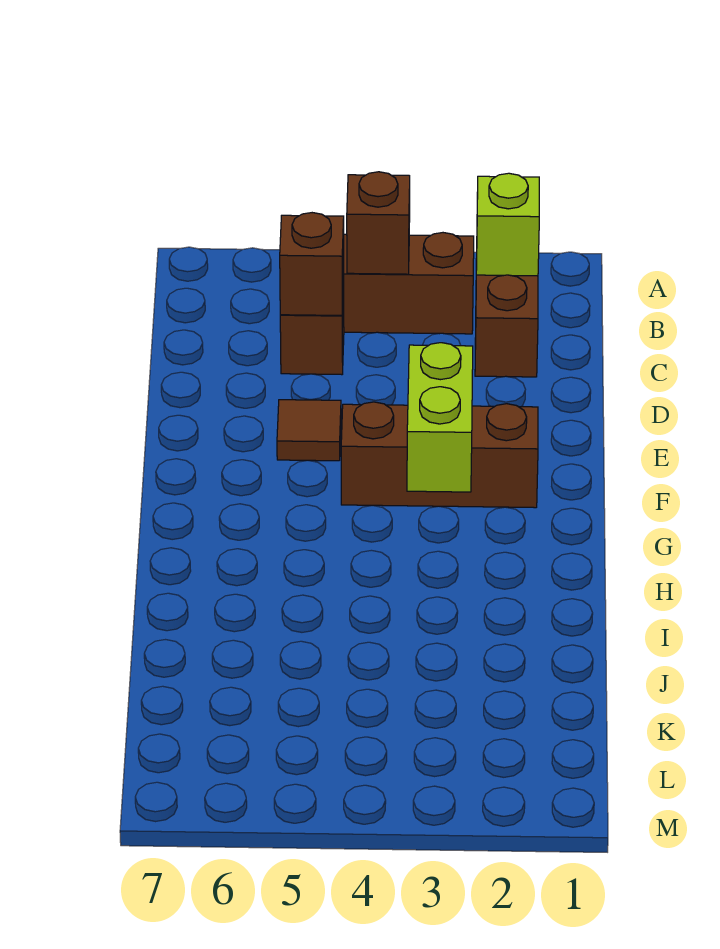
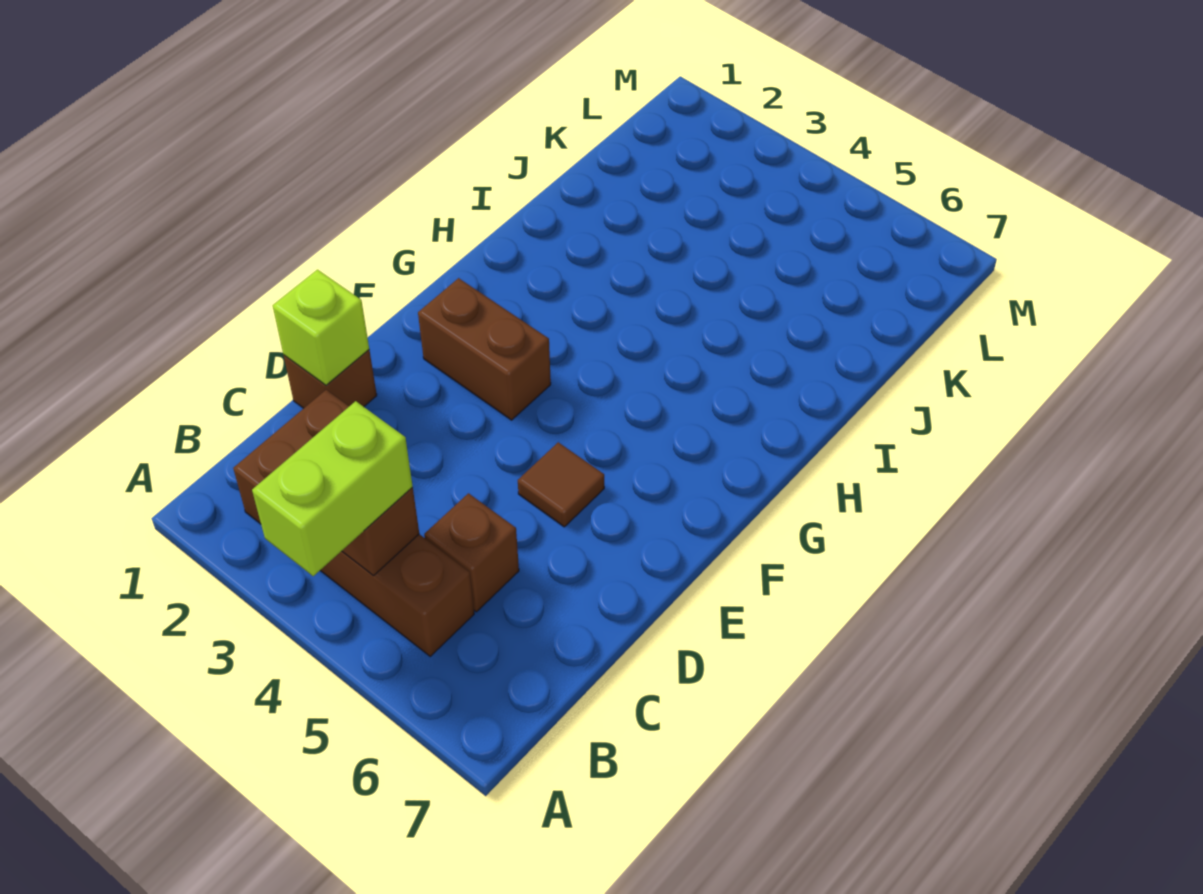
lime 1x1 brick [476,173,539,276] -> lime 1x1 brick moved to [273,270,369,385]
brown 1x1 brick [280,213,344,316] -> brown 1x1 brick moved to [284,350,377,408]
brown 1x3 brick [341,402,538,508] -> brown 1x2 brick [418,278,551,420]
lime 1x2 brick [407,343,473,492] -> lime 1x2 brick moved to [252,401,413,576]

